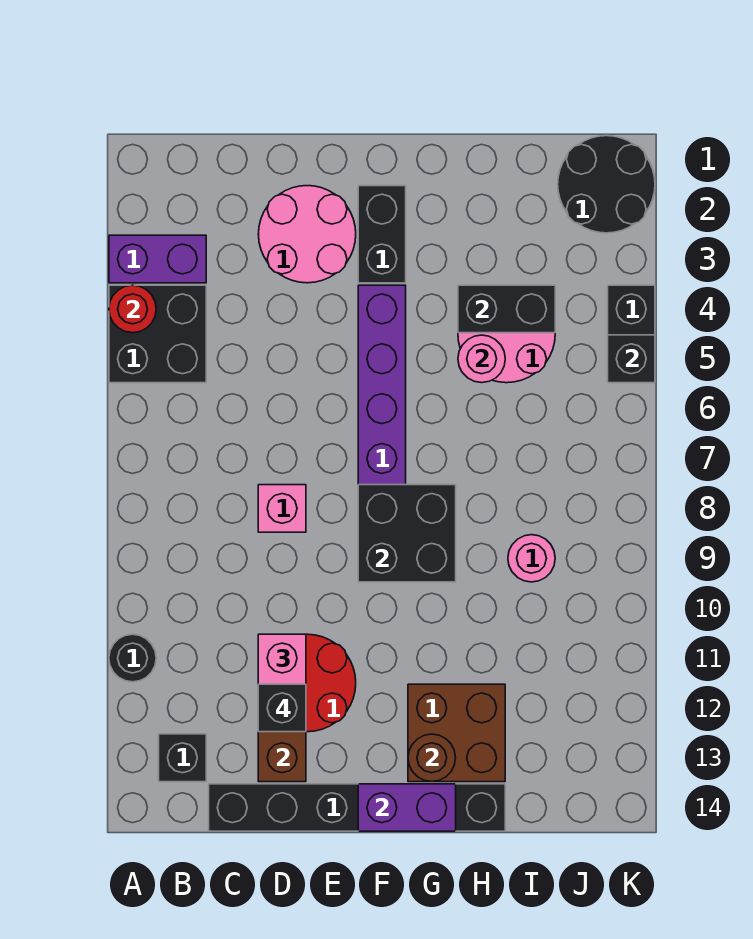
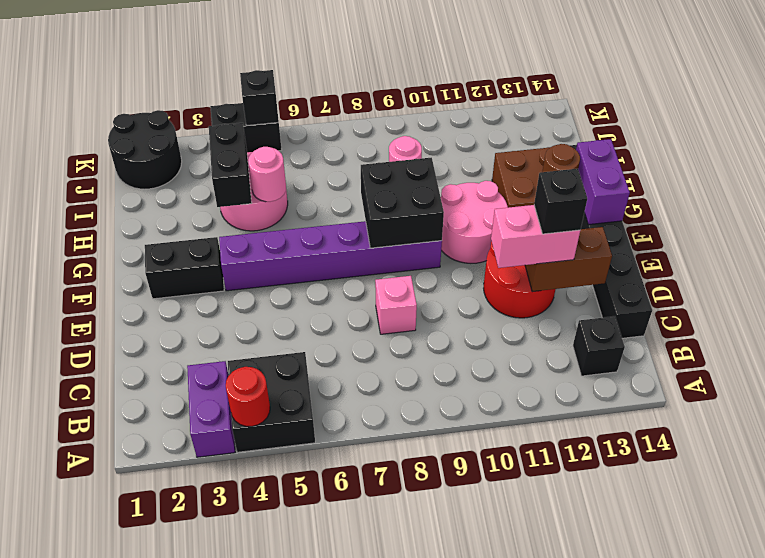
black 1x1 round brick [109,634,156,682] -> none
pink 2x2 round brick [258,186,356,283] -> pink 2x2 round brick moved to [441,181,508,263]

